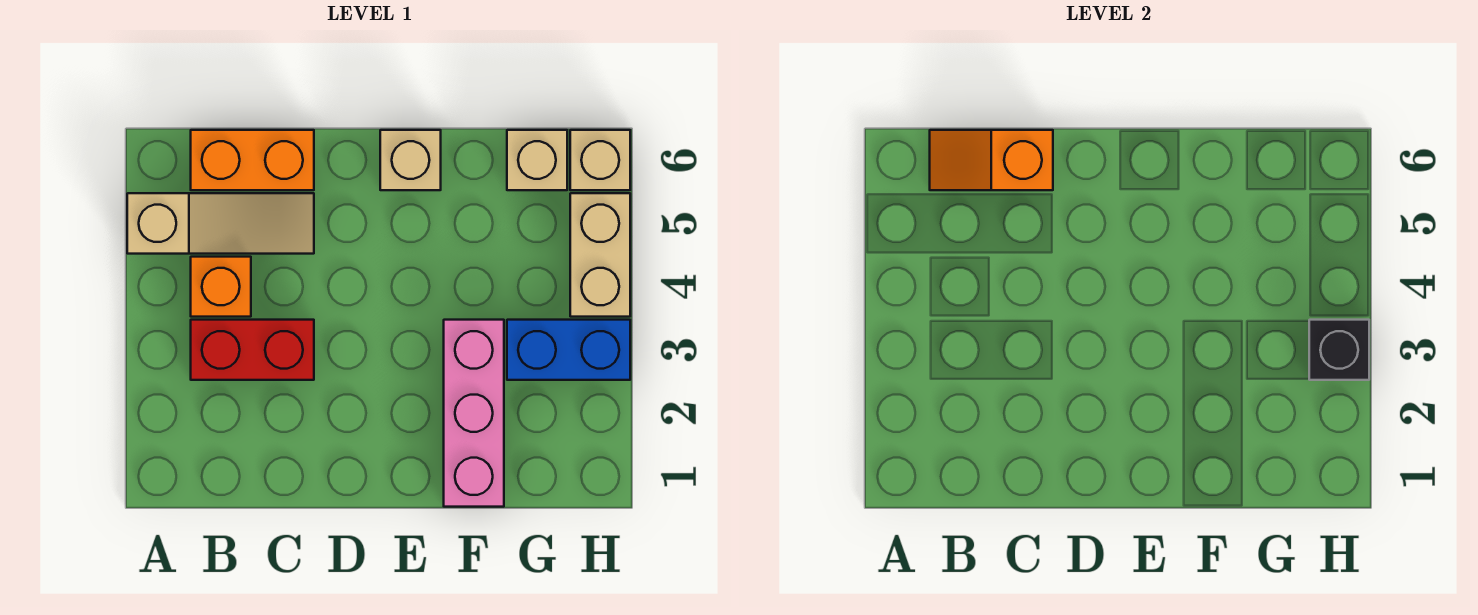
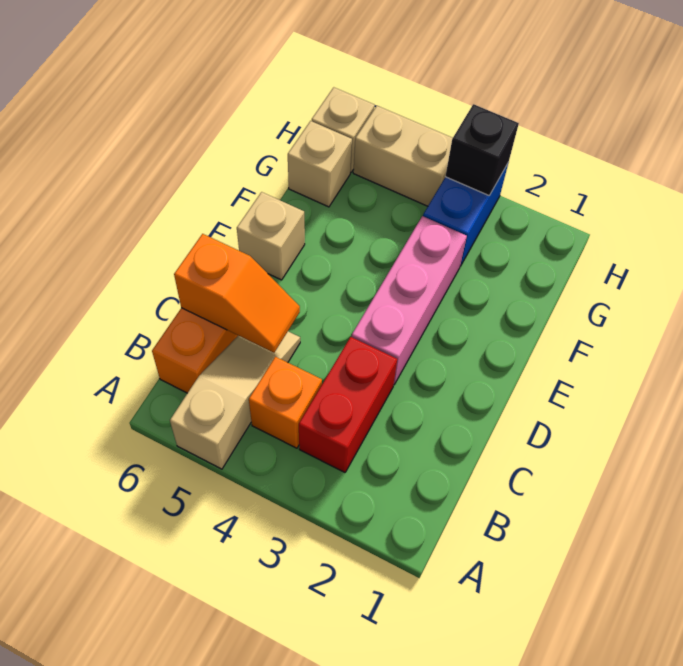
orange 1x2 slope [930,130,1053,190] -> orange 1x2 slope turned to [174,234,300,353]
pink 1x3 brick [444,320,504,507] -> pink 1x3 brick turned to [352,216,467,384]

